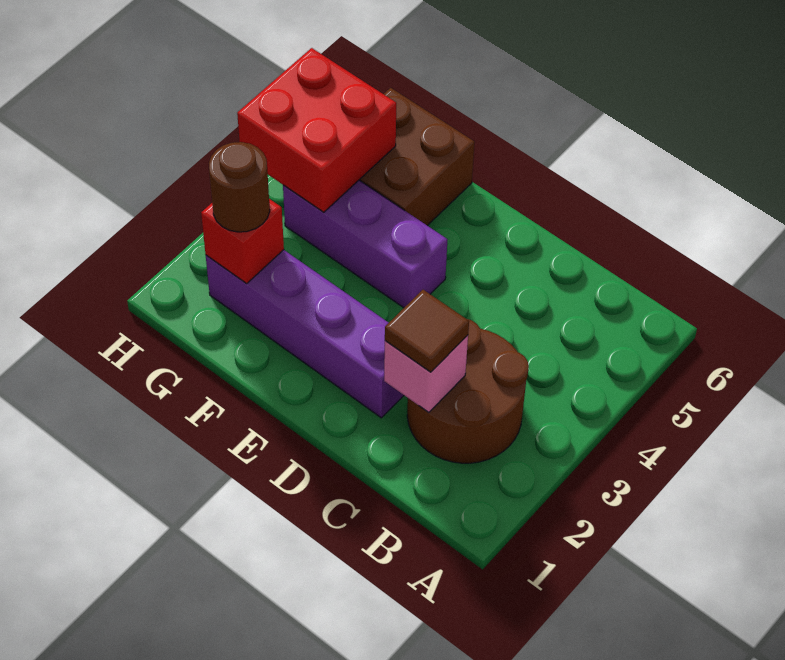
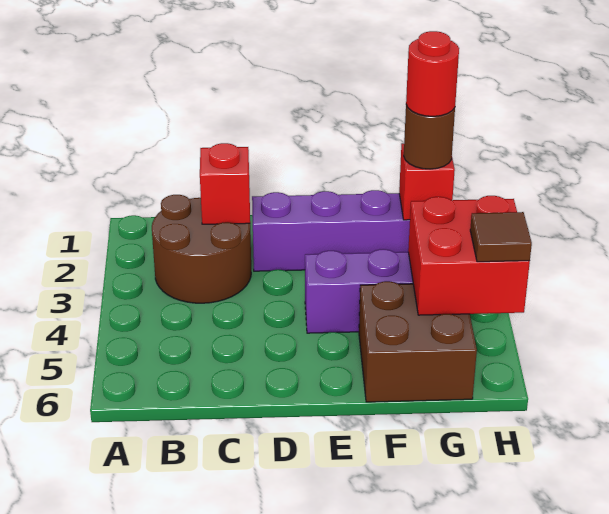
pink 1x1 brick [384,335,468,413] -> red 1x1 brick [200,143,250,224]
brown 1x1 tile [385,290,469,372] -> brown 1x1 tile moved to [470,212,532,262]
none -> red 1x1 round brick [406,31,459,116]

